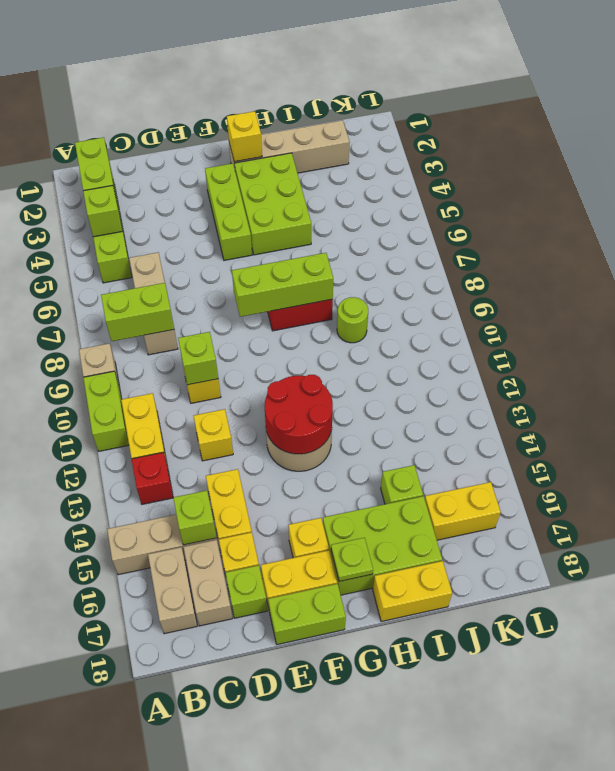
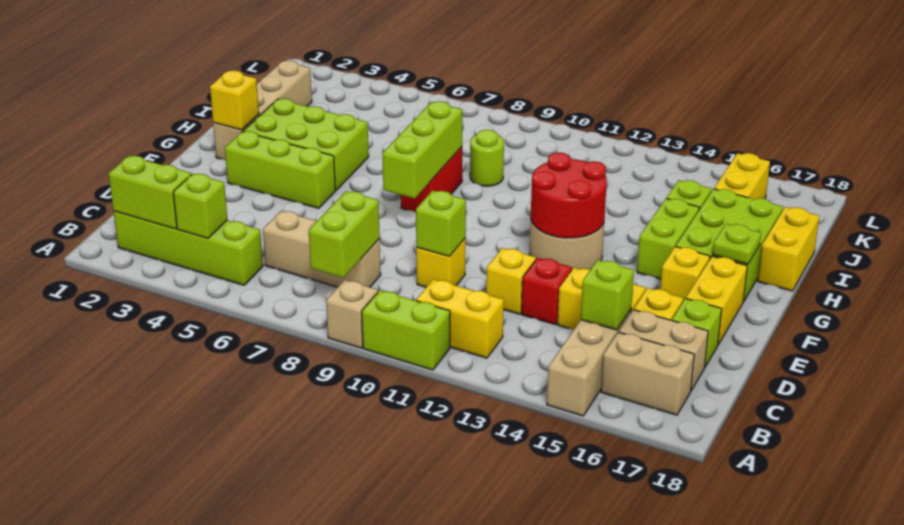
red 1x1 brick [132,452,173,504] -> red 1x1 brick moved to [522,258,572,325]
lime 1x2 brick [268,584,346,645] -> lime 1x2 brick moved to [637,199,699,279]

